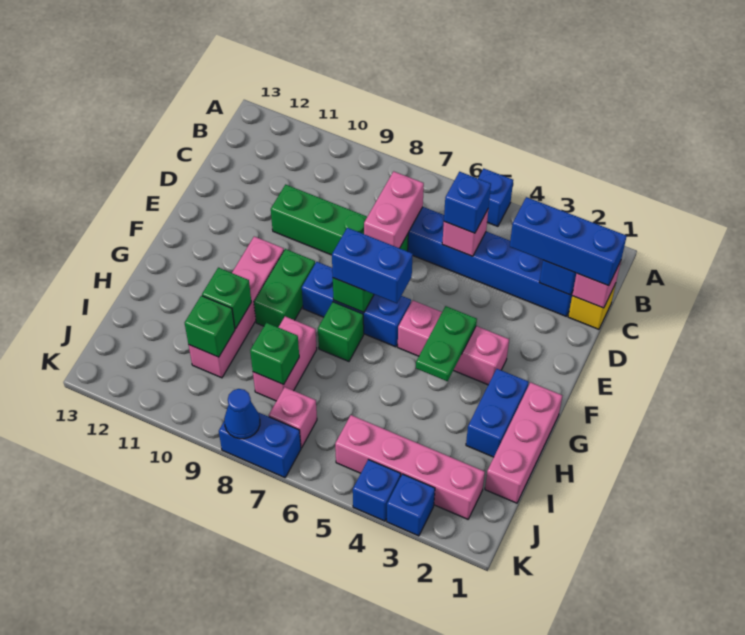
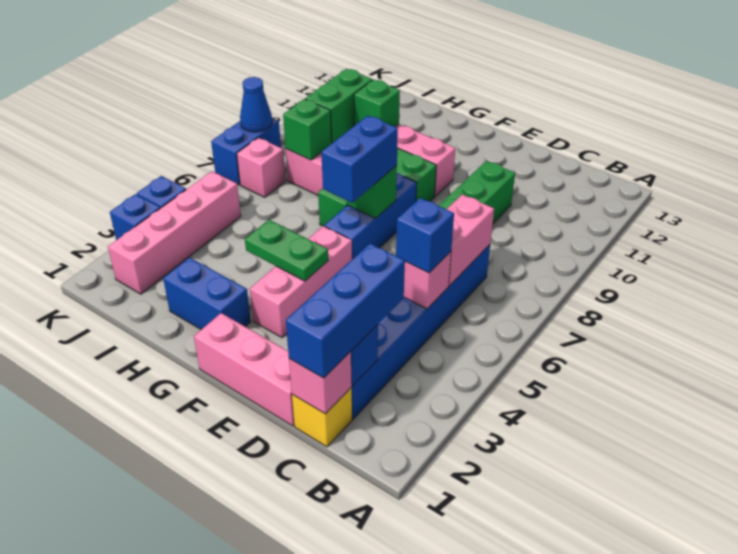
blue 1x1 brick [478,169,513,226] -> none
pink 1x2 brick [364,171,424,248] -> pink 1x2 brick turned to [447,194,494,286]
pink 1x3 brick [485,382,562,503] -> pink 1x3 brick moved to [194,313,294,426]
green 1x1 brick [185,296,235,357] -> green 1x2 brick [305,69,372,143]

